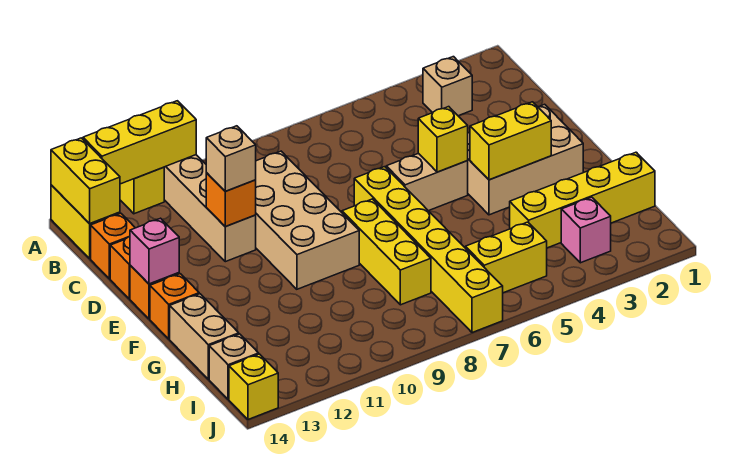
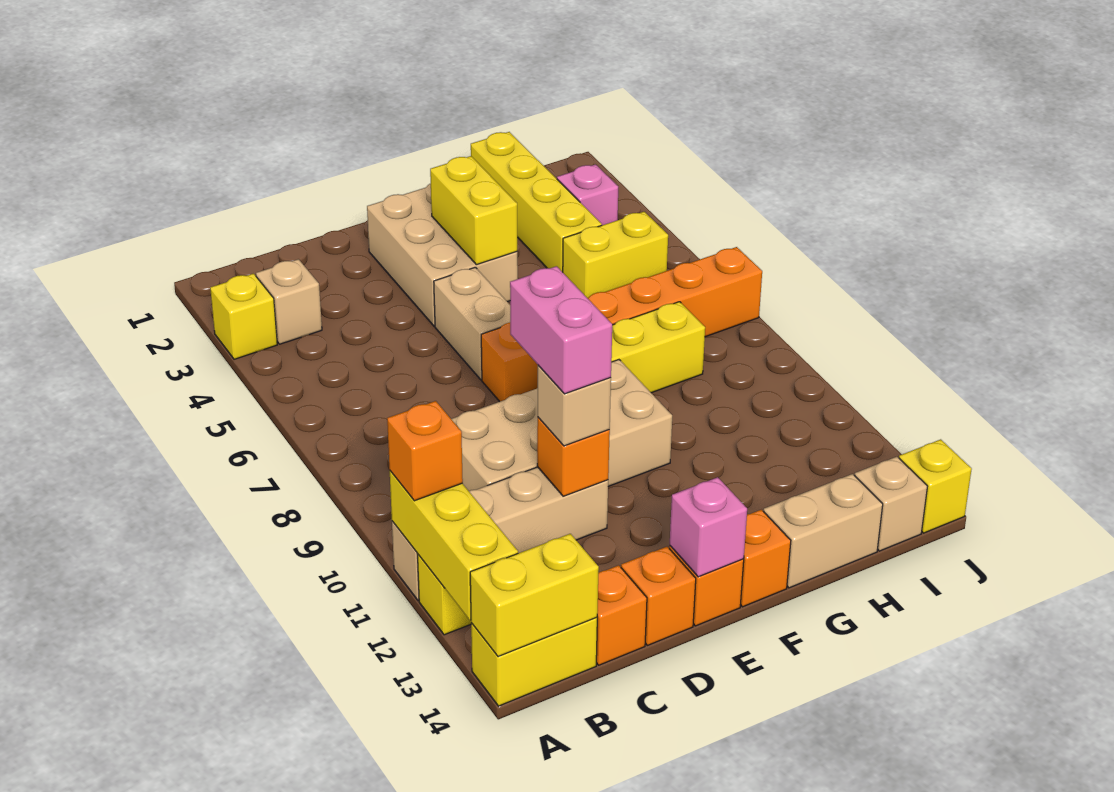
none -> orange 1x1 brick [387,401,463,501]
none -> pink 1x2 brick [510,266,612,394]
yellow 1x1 brick [418,107,468,172] -> yellow 1x1 brick moved to [210,274,277,359]
yellow 1x6 brick [354,167,503,333] -> orange 1x6 brick [481,247,762,402]
yellow 1x2 brick [465,222,547,293] -> yellow 1x2 brick turned to [563,212,668,298]

